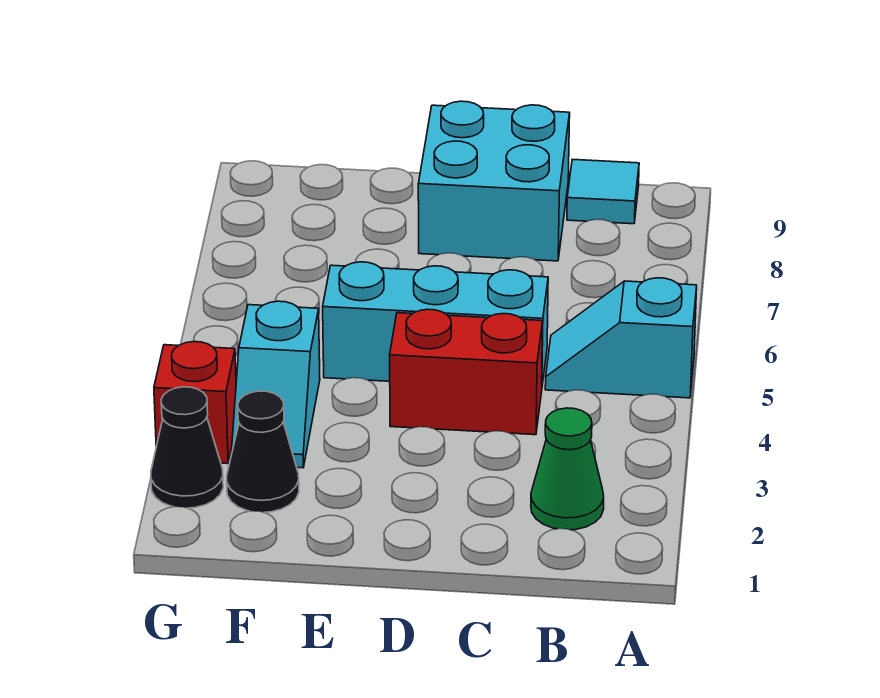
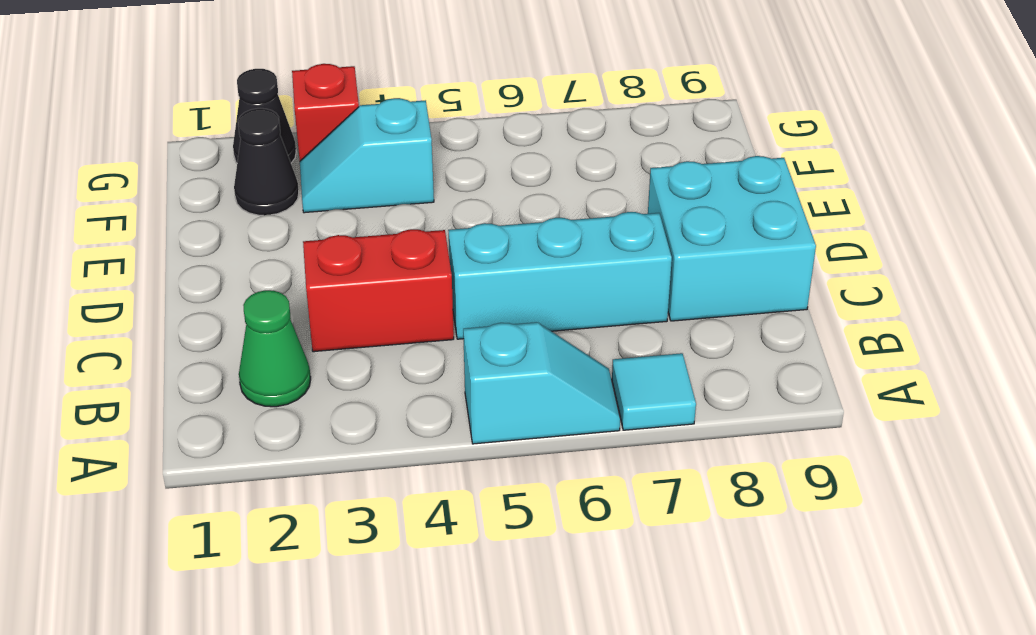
cyan 1x2 slope [545,278,697,398] -> cyan 1x2 slope turned to [463,322,620,444]
cyan 1x1 tile [567,159,639,224] -> cyan 1x1 tile moved to [612,353,696,430]
red 1x2 brick [390,309,543,435] -> red 1x2 brick turned to [303,229,454,352]
cyan 1x3 brick [323,262,548,385] -> cyan 1x3 brick turned to [448,212,672,339]

